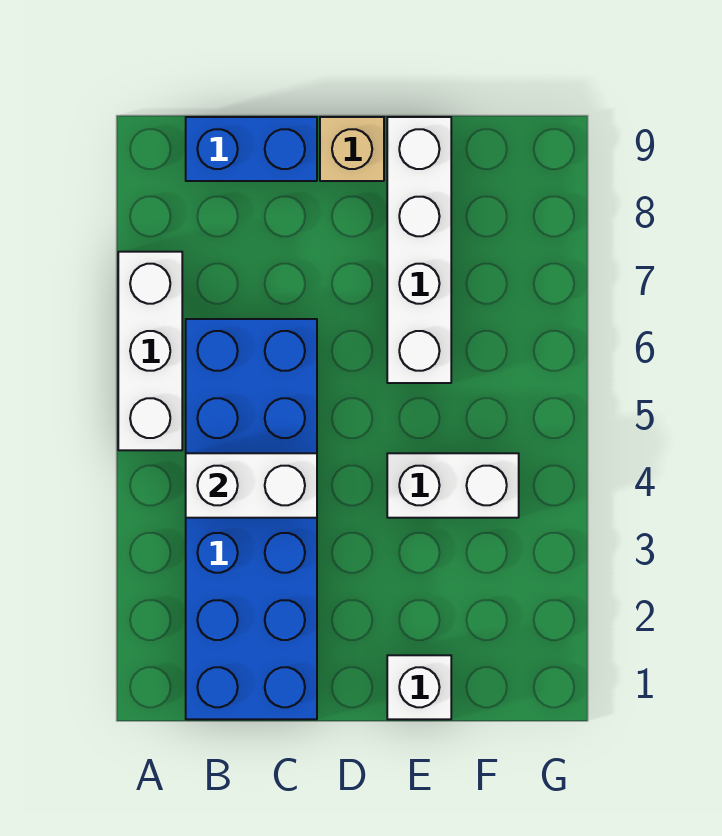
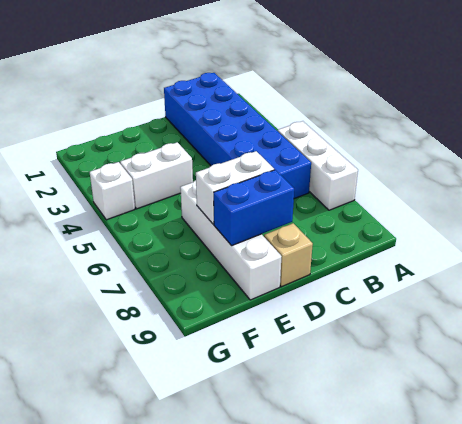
white 1x2 brick [186,453,317,518] -> white 1x2 brick moved to [196,151,274,224]
blue 1x2 brick [186,117,317,181] -> blue 1x2 brick moved to [214,170,294,246]
white 1x1 brick [387,655,451,719] -> white 1x1 brick moved to [90,162,135,220]

